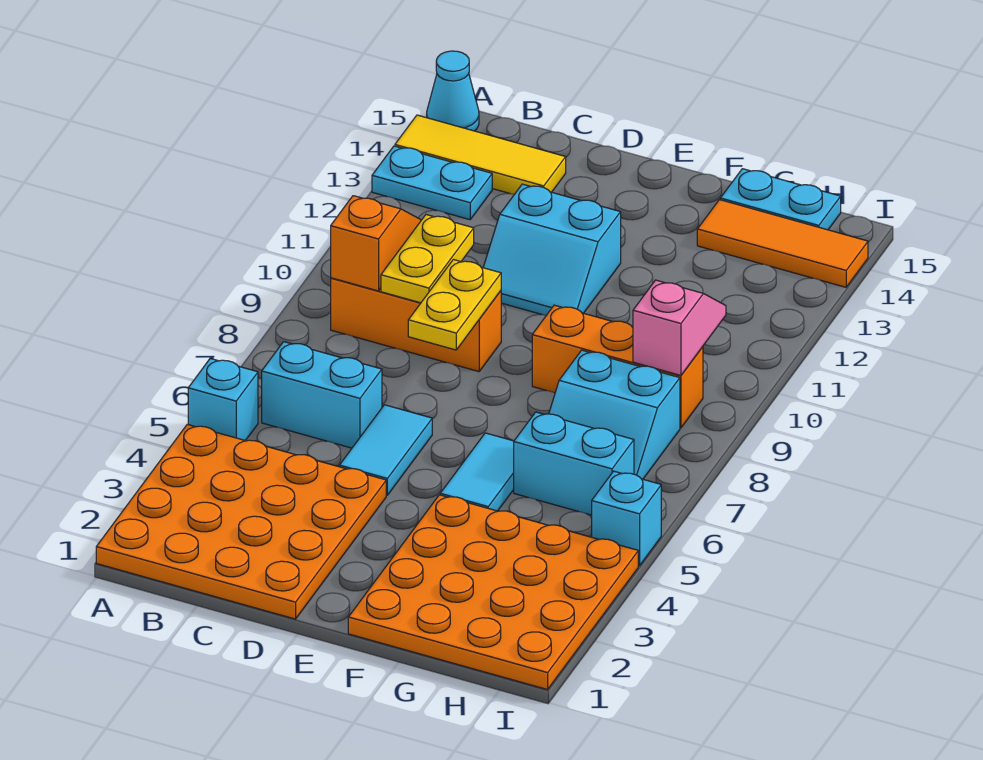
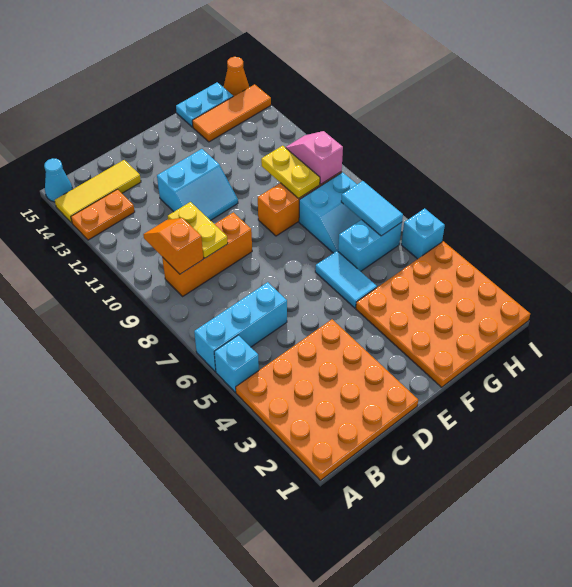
cyan 1x2 plate [372,146,492,220] -> orange 1x2 plate [71,189,135,240]
cyan 1x2 brick [262,342,382,448] -> cyan 1x3 brick [194,282,287,372]
cyan 1x2 tile [339,405,432,495] -> cyan 1x2 tile moved to [341,181,403,236]
yellow 1x2 plate [408,260,501,350] -> yellow 1x2 plate moved to [261,146,320,198]
none -> orange 1x1 cone [224,57,249,96]

